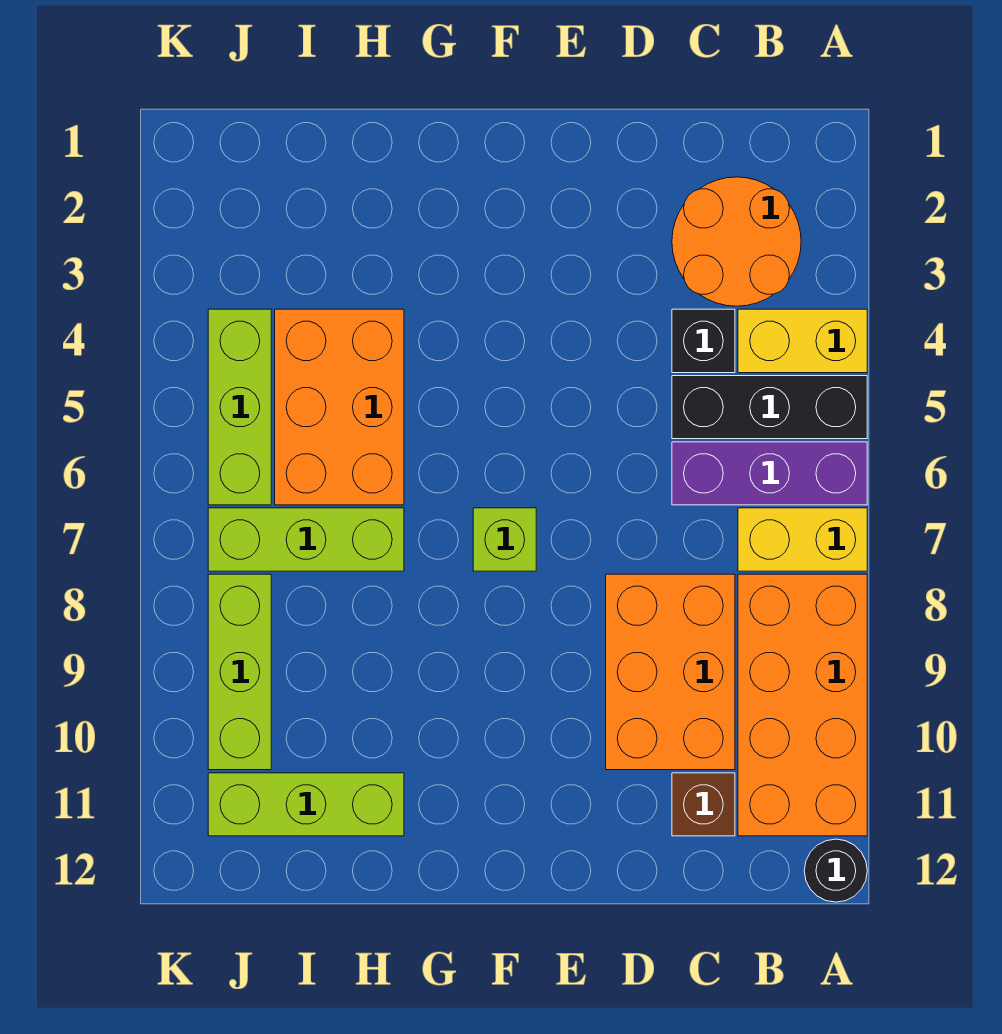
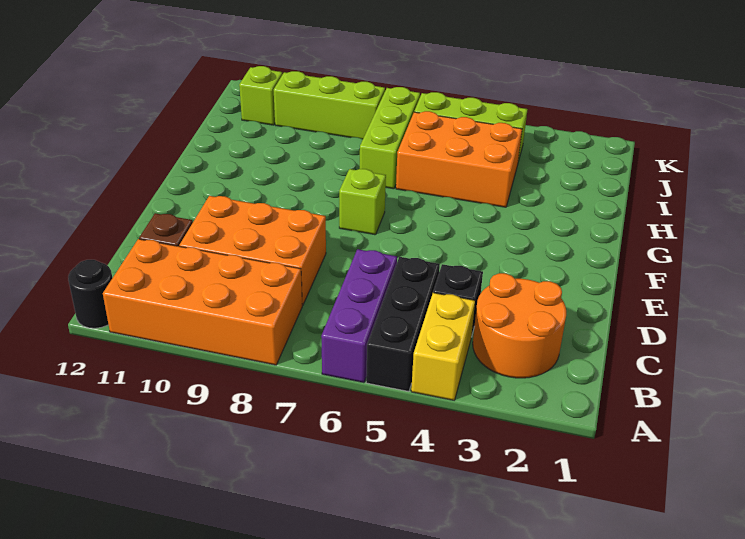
yellow 1x2 brick [738,508,867,571] -> none
lime 1x3 brick [208,773,404,836] -> lime 1x1 brick [239,66,282,125]

